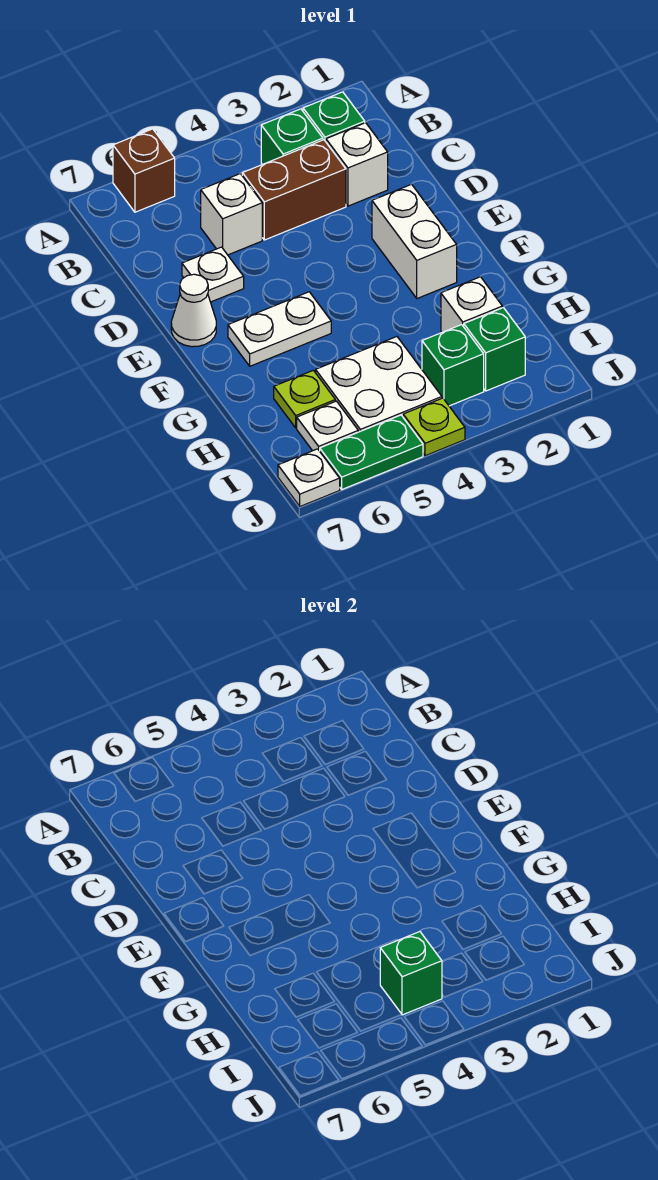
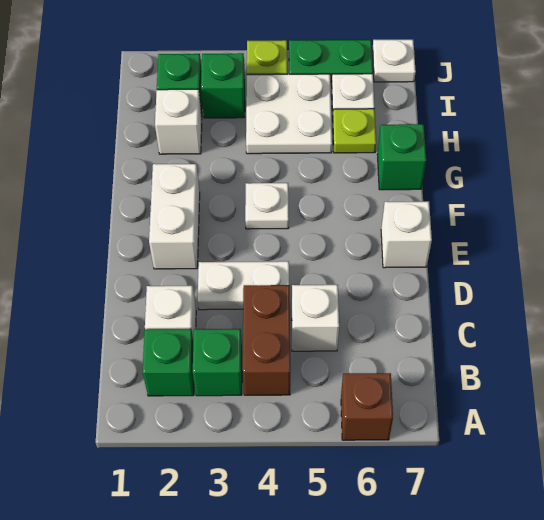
brown 1x2 brick [242,140,346,240] -> brown 1x2 brick turned to [243,285,290,395]
white 1x1 plate [182,247,244,302] -> white 1x1 plate moved to [245,183,289,229]
white 1x1 cone [171,274,216,347] -> white 1x1 brick [381,201,432,268]
white 1x2 plate [228,292,331,366] -> white 1x2 plate moved to [198,261,289,310]
green 1x1 brick [380,931,442,1015] -> green 1x1 brick moved to [377,124,426,190]

